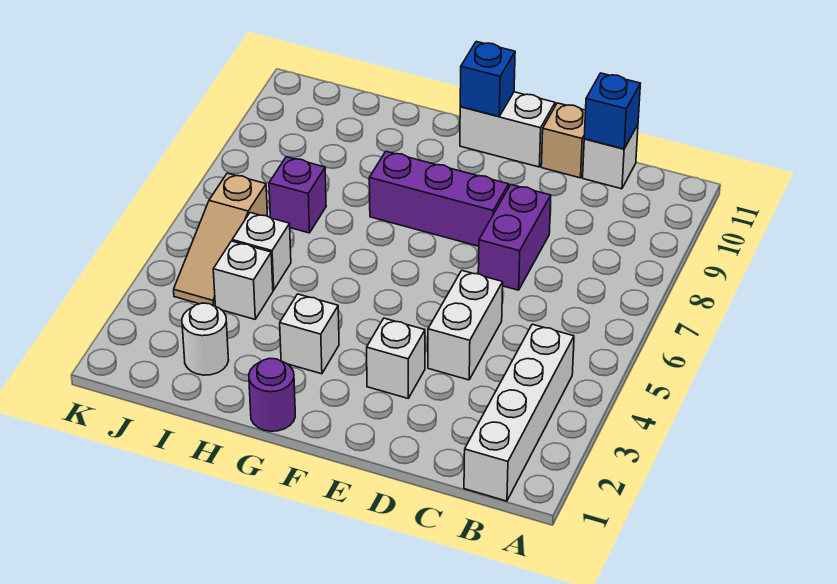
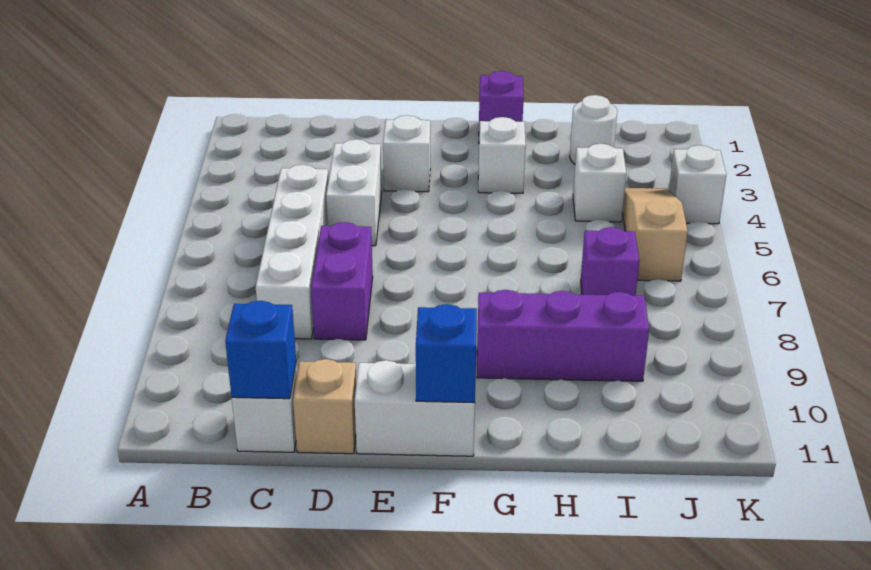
white 1x4 brick [464,324,574,501] -> white 1x4 brick moved to [256,165,329,339]
purple 1x3 brick [369,151,509,246] -> purple 1x3 brick moved to [477,290,649,381]
purple 1x1 round brick [249,358,295,431] -> purple 1x1 brick [479,71,524,131]
white 1x1 brick [232,213,291,290] -> white 1x1 brick moved to [669,145,726,224]

